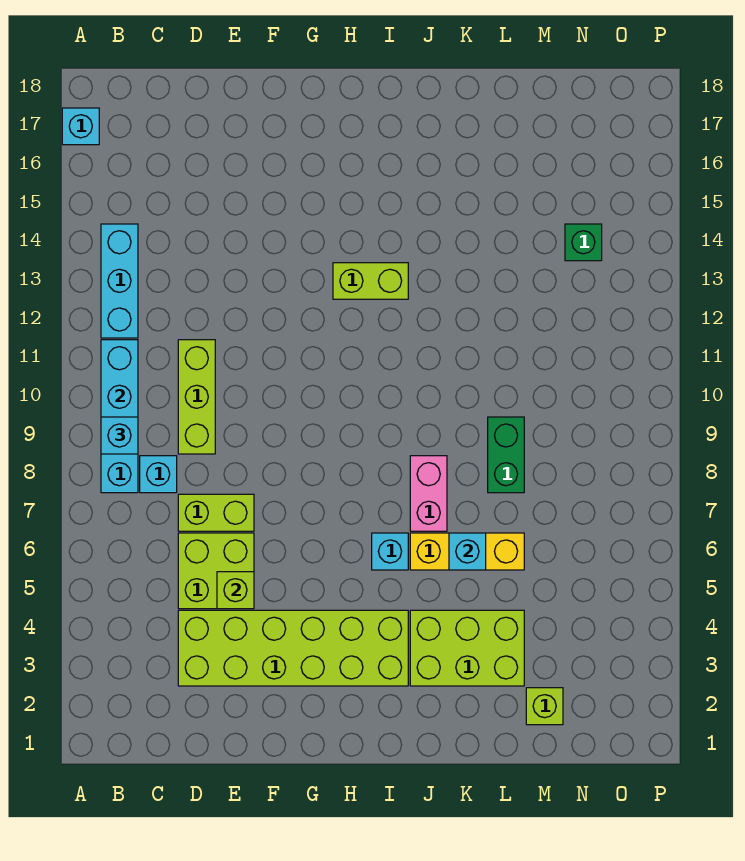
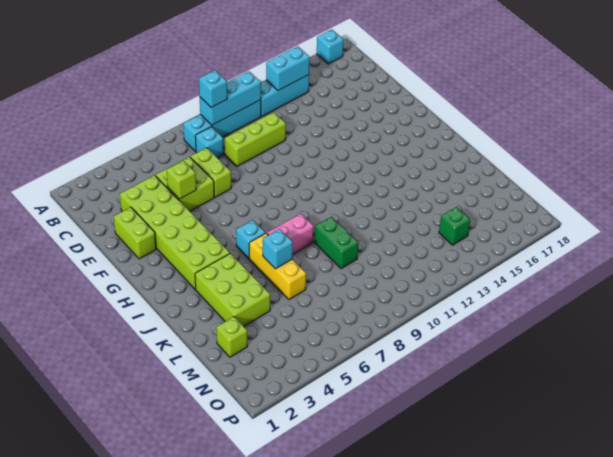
none -> cyan 1x2 brick [266,46,310,90]
lime 1x2 brick [333,263,408,299] -> lime 1x2 brick moved to [114,207,156,259]
green 1x2 brick [488,417,524,493] -> green 1x2 brick turned to [315,217,358,269]

